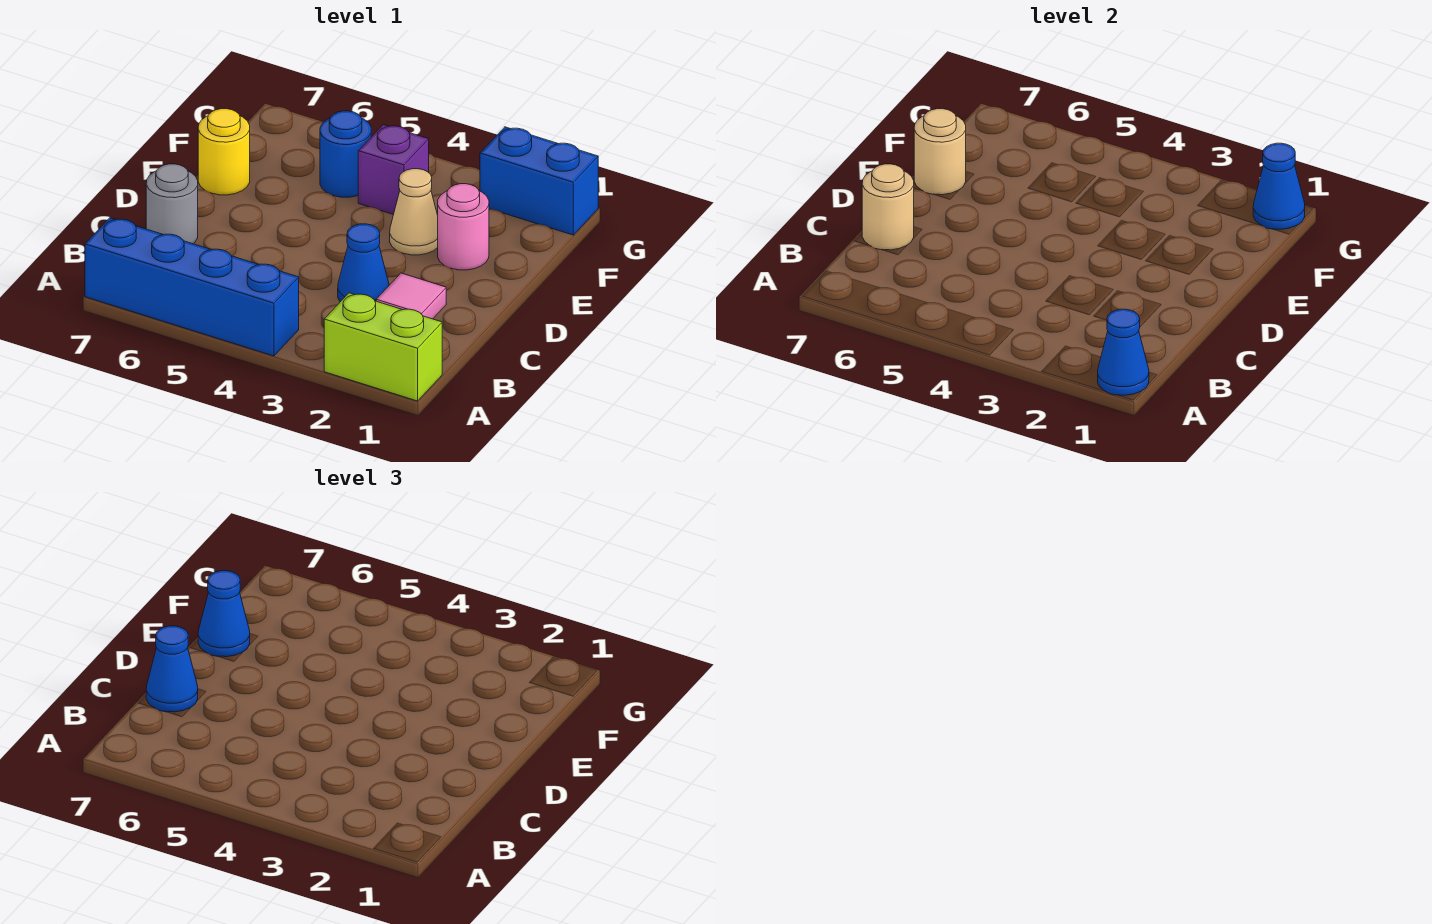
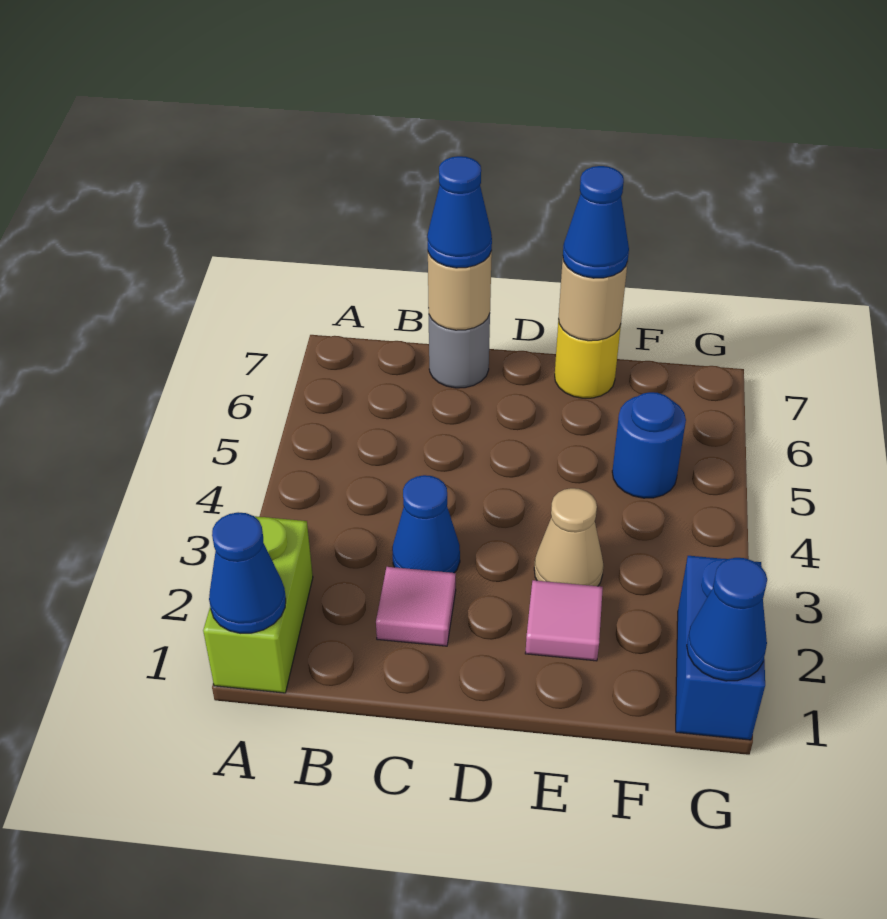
blue 1x4 brick [85,218,299,356] -> none
pink 1x1 round brick [438,184,489,270] -> pink 1x1 tile [525,580,603,661]
purple 1x1 brick [358,125,429,215] -> none

